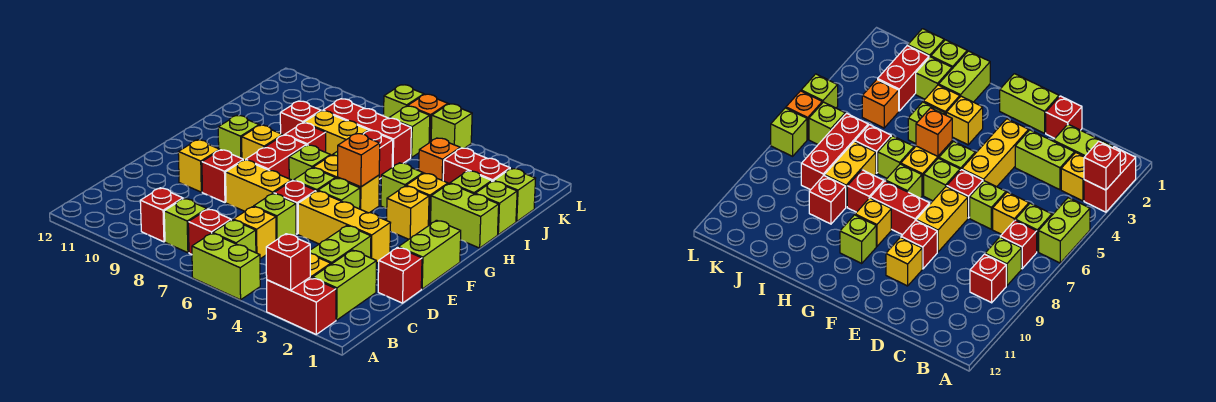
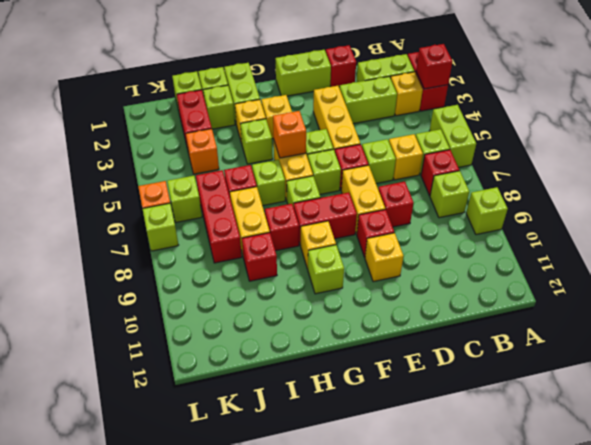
red 1x1 brick [140,188,183,242] -> red 1x1 brick moved to [378,182,414,227]
lime 1x1 brick [431,104,472,149] -> lime 1x1 brick moved to [466,187,508,235]

